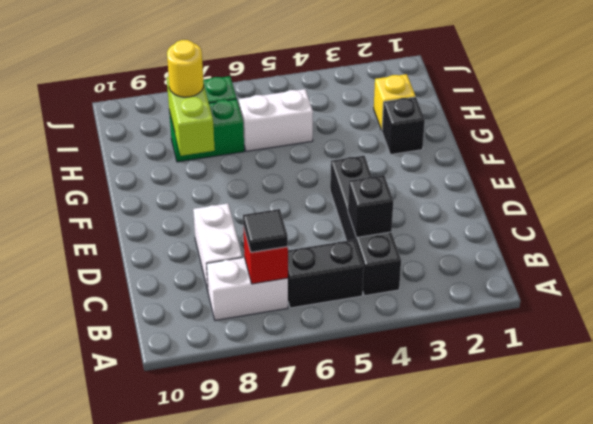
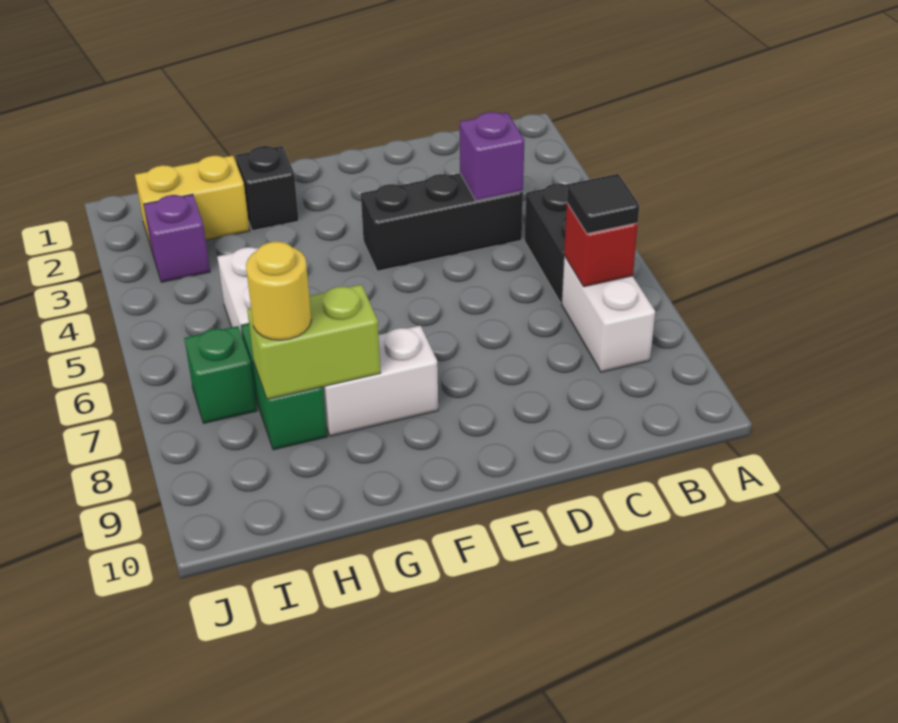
black 1x4 brick [330,156,401,296] -> black 1x3 brick [361,173,523,271]
black 1x1 brick [348,175,393,238] -> purple 1x1 brick [460,112,524,201]
white 1x2 brick [193,203,242,290] -> white 1x2 brick moved to [323,326,438,436]
yellow 1x1 brick [374,74,416,130] -> yellow 1x2 brick [135,156,250,250]
none -> purple 1x1 brick [144,194,210,282]

